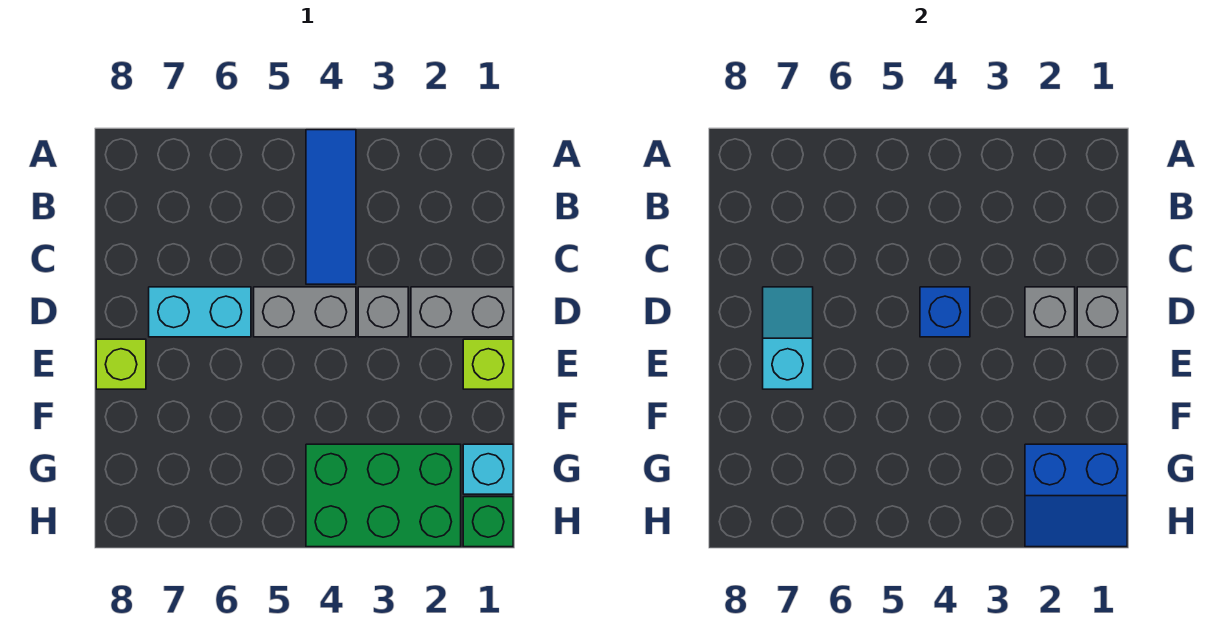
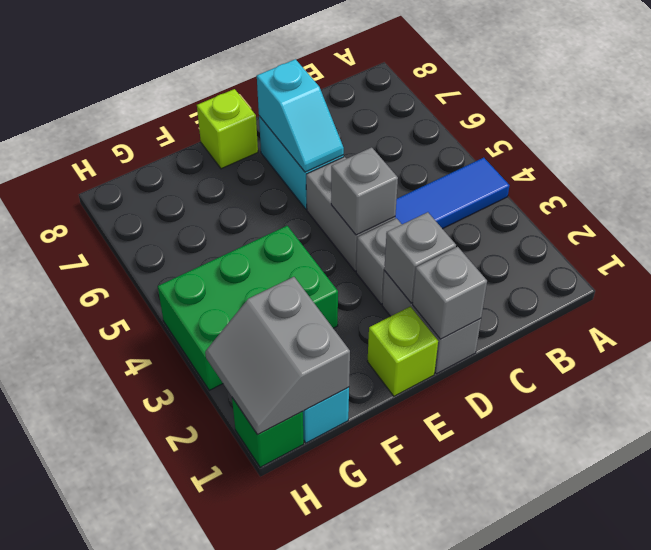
blue 1x1 brick [920,287,970,337] -> grey 1x1 brick [331,147,398,235]
cyan 1x2 slope [763,287,813,389] -> cyan 1x2 slope turned to [257,59,344,172]
blue 2x2 slope [1025,444,1127,547] -> grey 2x2 slope [205,277,350,435]
green 2x3 brick [306,444,461,547] -> green 2x3 brick turned to [158,226,338,390]

